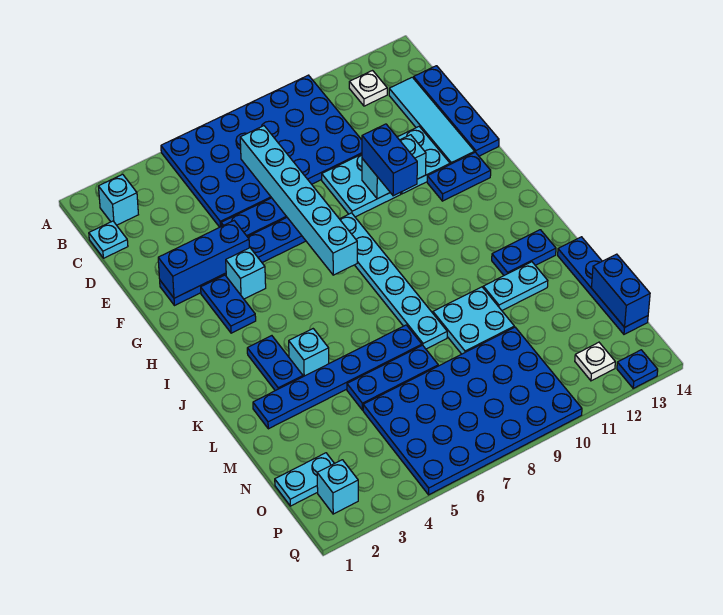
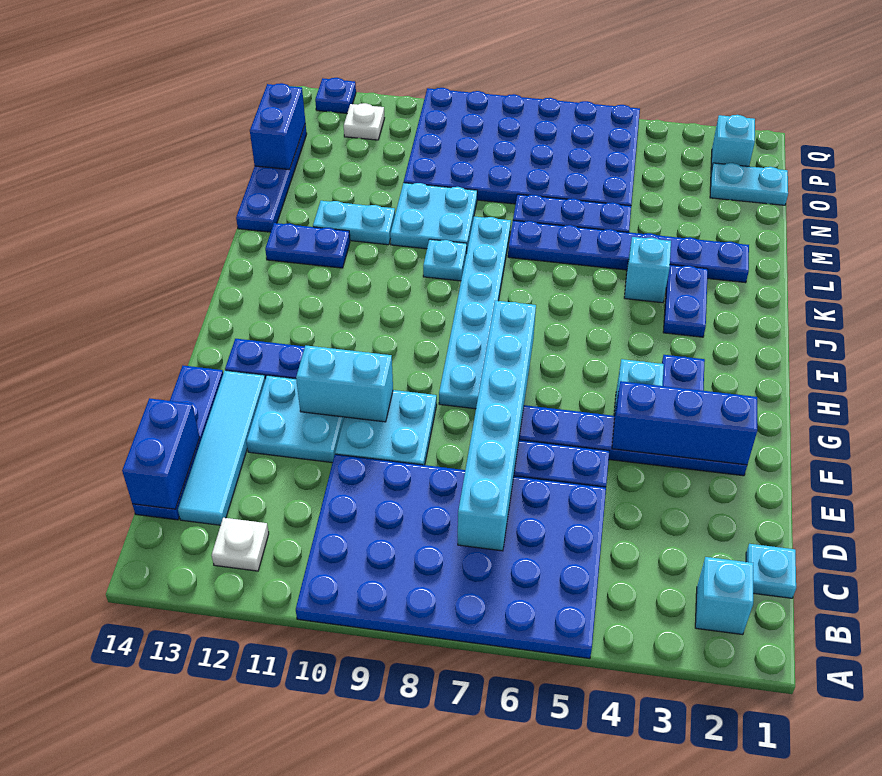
blue 1x2 brick [362,124,417,196] -> blue 1x2 brick moved to [122,398,200,509]
none -> cyan 1x1 plate [423,239,467,281]

